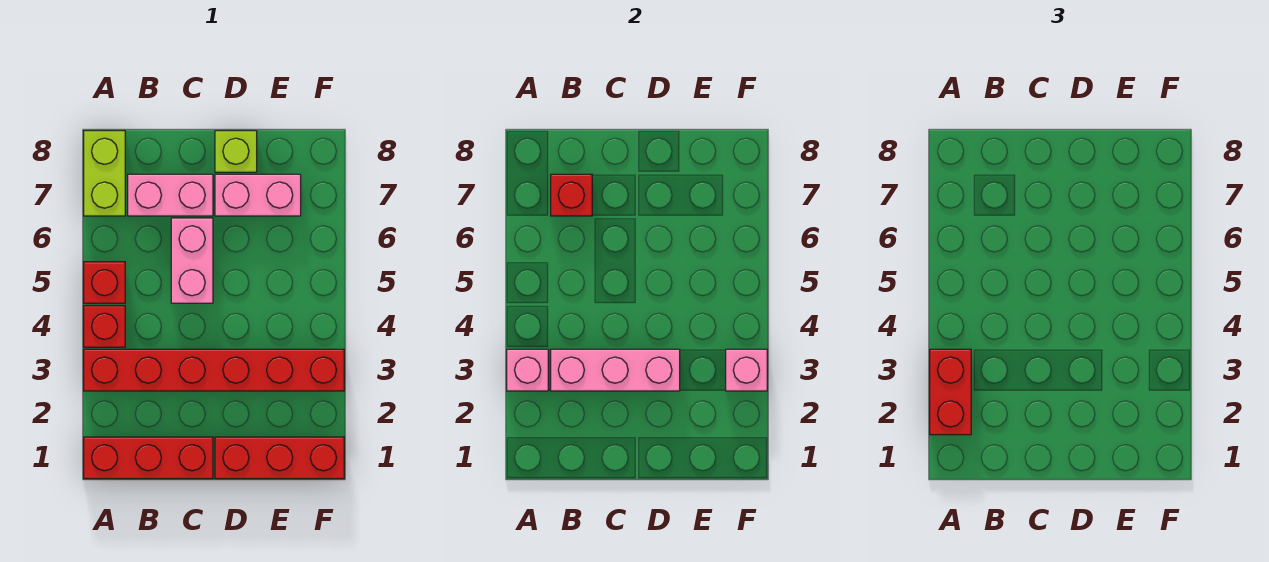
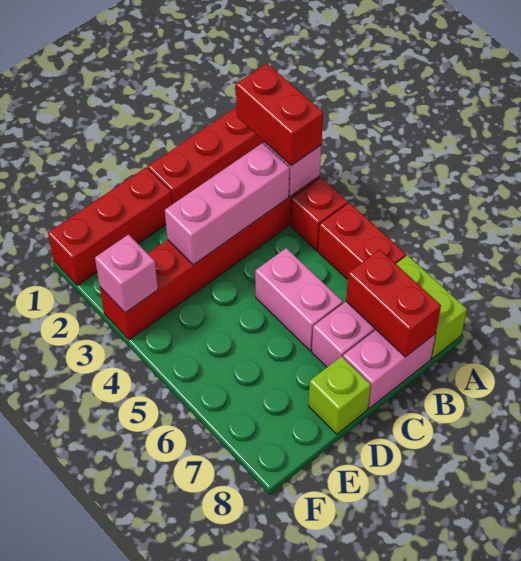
red 1x1 brick [84,262,125,303] -> red 1x2 brick [318,203,406,280]
red 1x1 brick [551,174,592,216] -> red 1x2 brick [346,249,441,357]
pink 1x2 brick [215,174,301,216] -> pink 1x2 brick moved to [343,330,436,408]

